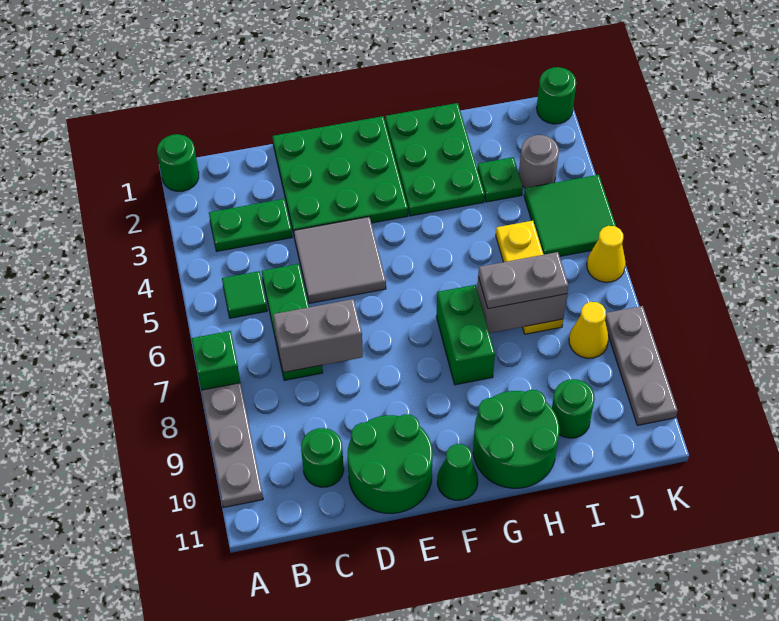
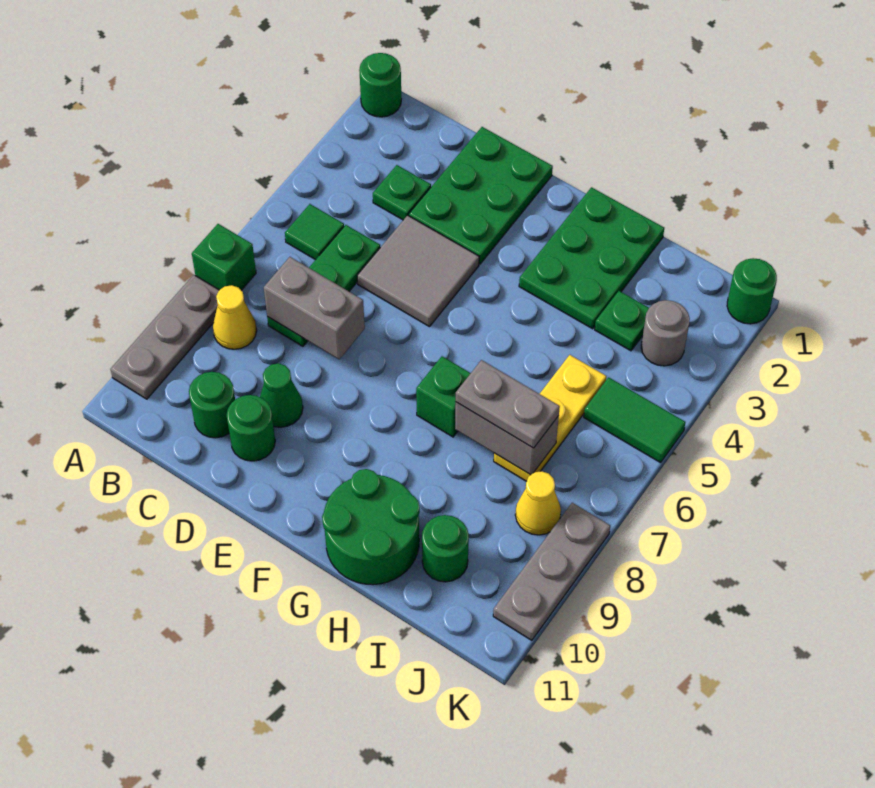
green 1x2 plate [209,199,292,251] -> green 1x1 plate [373,165,431,220]
green 3x3 plate [272,116,408,234] -> green 2x3 plate [409,127,553,264]
green 2x2 round brick [348,414,433,514] -> green 1x1 round brick [227,395,275,461]
green 1x1 cone [437,444,478,500] -> green 1x1 cone moved to [260,363,303,427]
green 1x2 brick [436,285,495,385] -> green 1x1 brick [416,356,471,437]
green 2x2 tile [524,175,616,256] -> green 1x2 tile [584,377,685,463]
yellow 1x1 cone [587,226,626,282] -> yellow 1x1 cone moved to [213,285,257,349]

